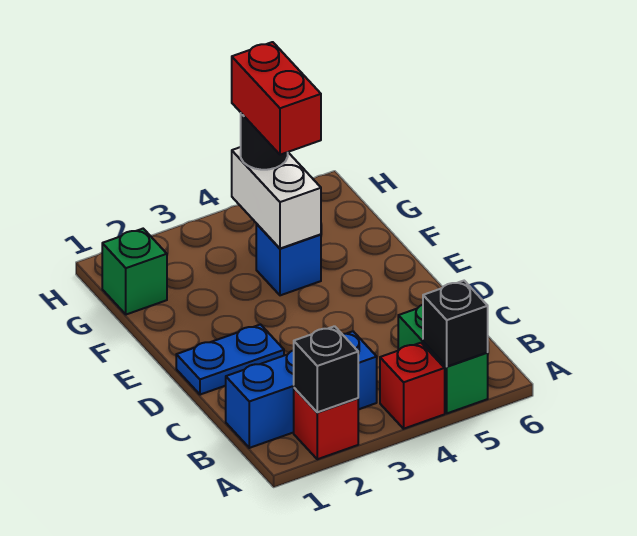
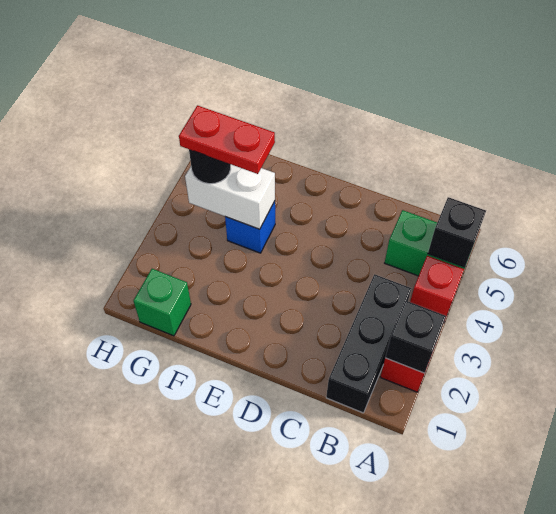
blue 1x3 brick [226,331,377,448] -> black 1x3 brick [326,274,411,413]
blue 1x2 plate [176,324,284,395] -> none
red 1x2 brick [232,42,321,155] -> red 1x2 plate [179,105,275,174]

